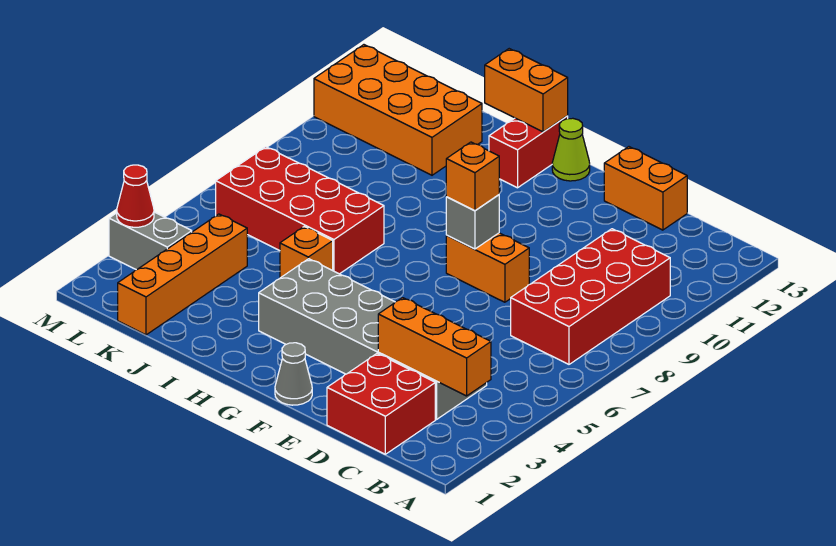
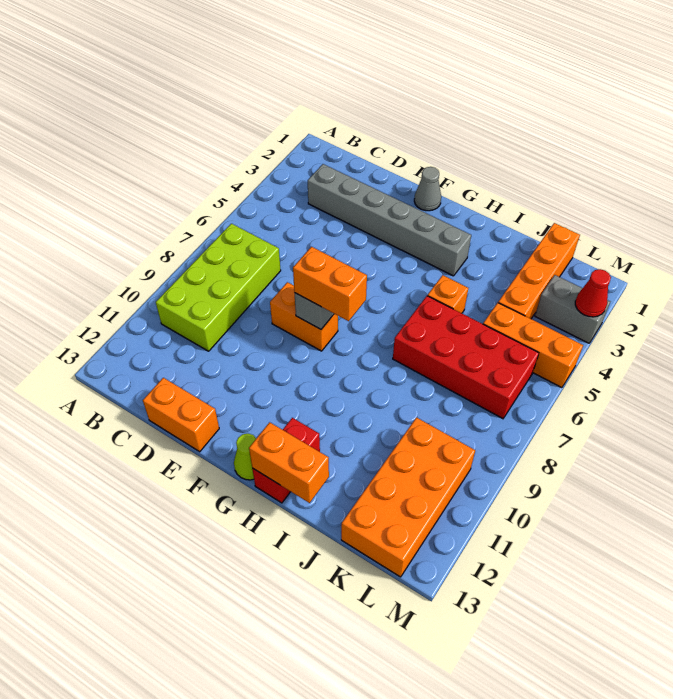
orange 1x3 brick [378,298,491,396] -> orange 1x3 brick moved to [483,303,583,388]
red 2x4 brick [511,229,670,364] -> lime 2x4 brick [156,224,281,351]
red 2x2 brick [327,354,435,454] -> none
grey 2x6 brick [259,259,487,419] -> grey 1x6 brick [308,164,471,276]
orange 1x1 brick [446,142,499,211] -> orange 1x2 brick [293,247,367,321]
orange 2x4 brick [314,45,482,175] -> orange 2x4 brick turned to [341,417,475,577]

